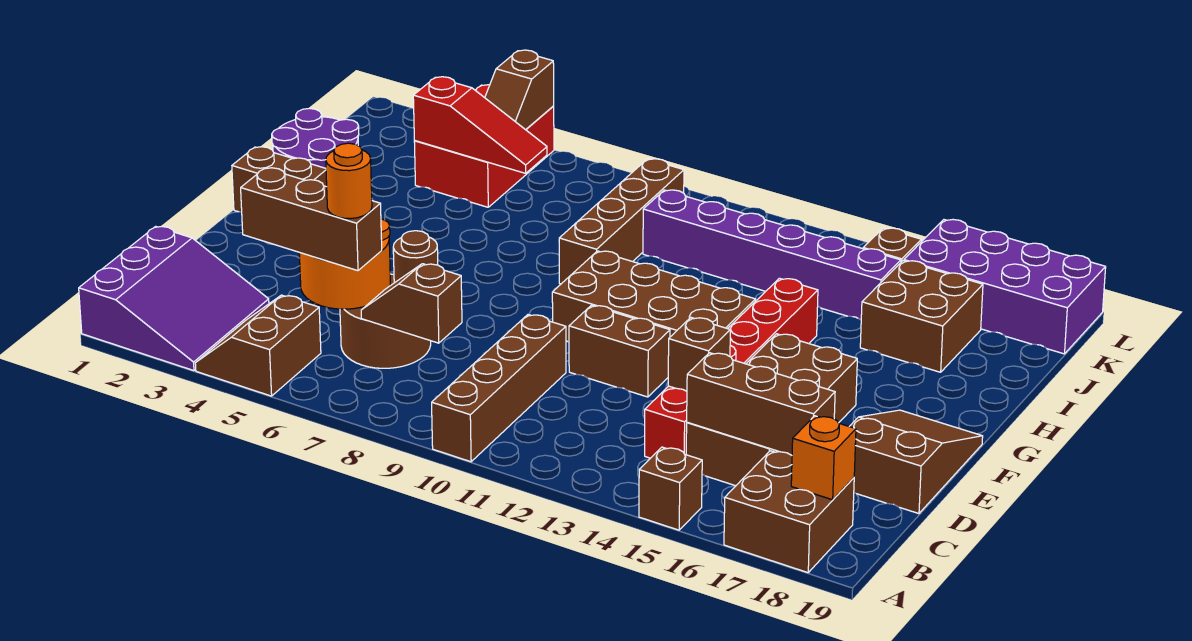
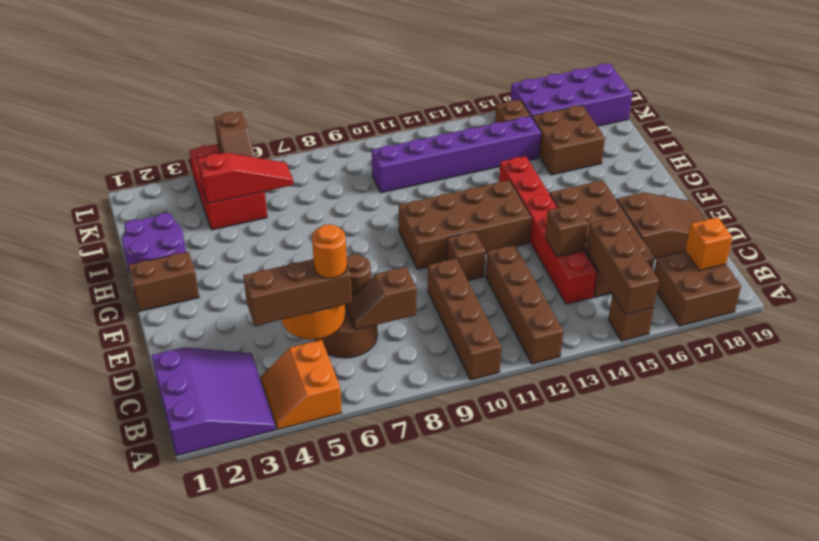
brown 2x2 slope [195,295,321,396] -> orange 2x2 slope [261,340,342,429]
brown 1x3 brick [687,353,835,455] -> brown 1x3 brick turned to [586,217,659,315]
brown 2x3 slope [849,410,983,514] -> brown 2x3 slope turned to [617,192,706,259]
brown 1x2 brick [569,305,670,397] -> brown 1x1 brick [447,231,485,280]
brown 1x4 brick [559,159,684,284] -> brown 1x4 brick moved to [486,245,563,364]

